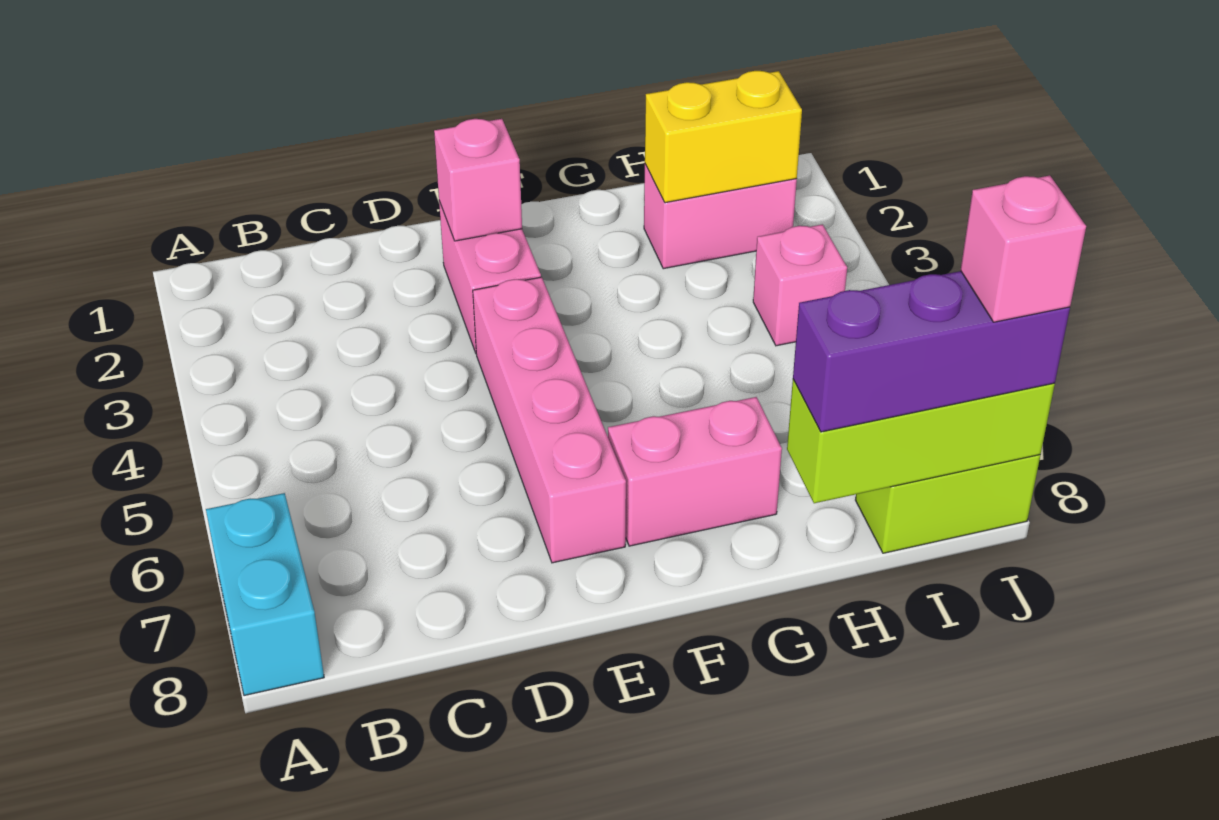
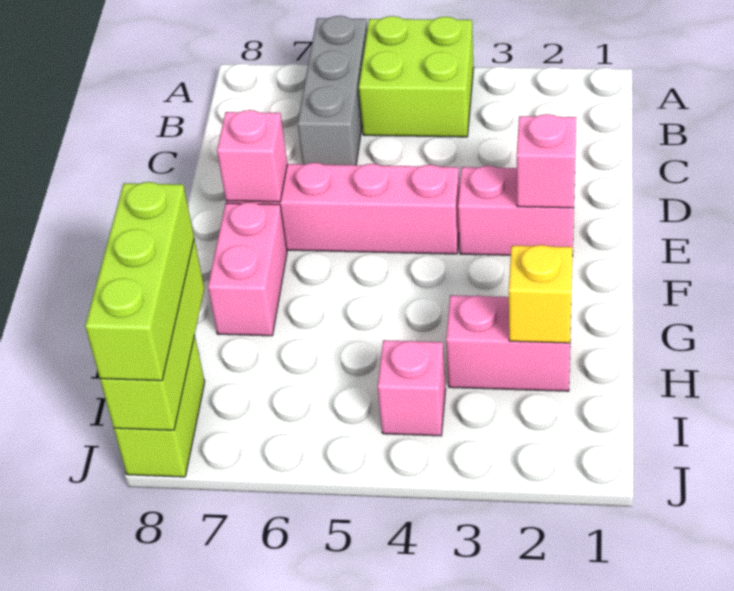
none -> lime 2x2 brick [359,16,474,137]
none -> grey 1x3 brick [298,16,367,165]
cyan 1x2 brick [206,493,324,696] -> none
pink 1x2 brick [644,164,797,269] -> pink 1x2 brick turned to [446,295,571,391]
yellow 1x2 brick [645,71,802,203] -> yellow 1x1 brick [509,245,573,343]
purple 1x3 brick [793,271,1070,432] -> lime 1x3 brick [85,182,194,381]
pink 1x1 brick [961,175,1086,322] -> pink 1x1 brick moved to [217,110,287,202]

